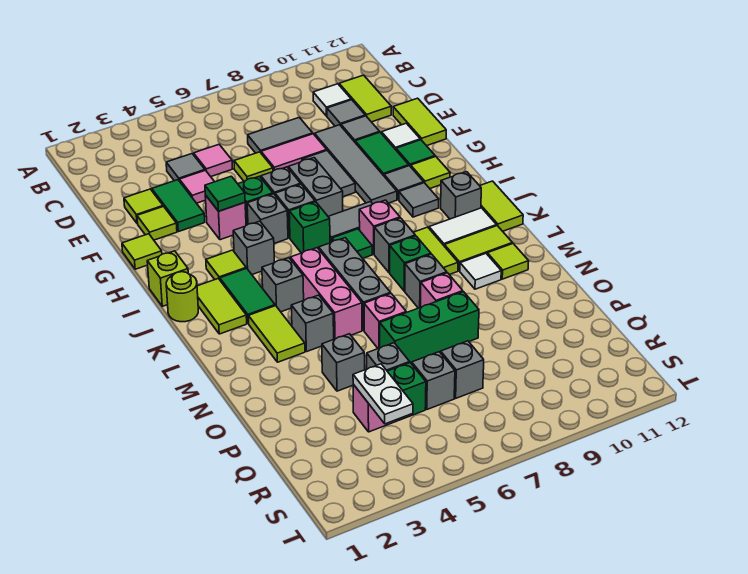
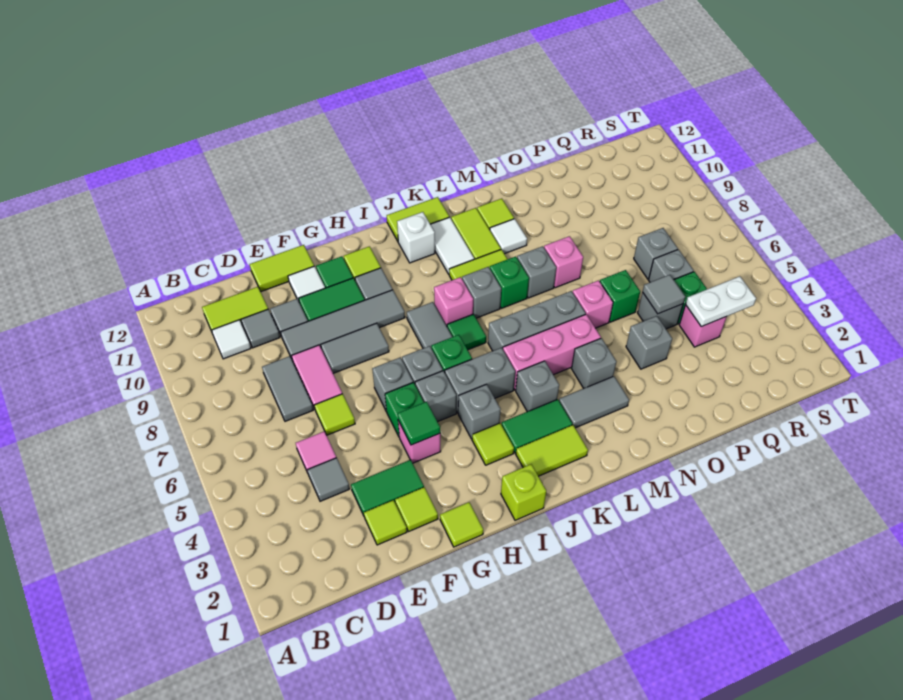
pink 1x1 tile [179,170,214,203] -> none
grey 1x2 brick [288,158,343,216] -> grey 1x2 brick moved to [445,348,515,413]
grey 1x1 tile [399,183,439,217] -> grey 1x1 tile moved to [643,275,685,314]
lime 1x1 round brick [166,272,198,322] -> none
grey 1x1 brick [441,172,481,219] -> white 1x1 brick [397,212,435,263]
lime 1x2 tile [248,306,305,362] -> grey 1x2 tile [559,376,629,428]
green 1x3 brick [380,292,479,363] -> green 1x1 brick [600,270,640,322]

